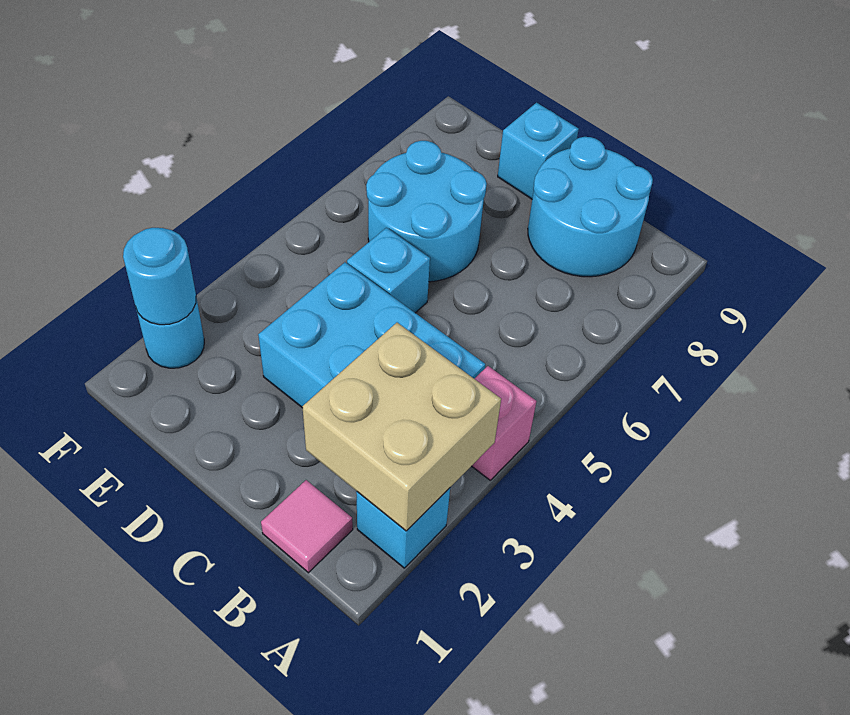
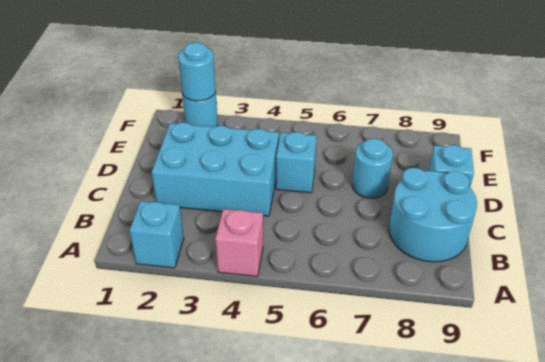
tan 2x2 brick [302,323,501,531] -> none
pink 1x1 tile [261,480,353,573] -> none
cyan 2x3 brick [258,262,485,408] -> cyan 2x3 brick turned to [152,123,279,216]
cyan 2x2 round brick [366,141,487,282] -> cyan 1x1 round brick [352,138,393,198]

